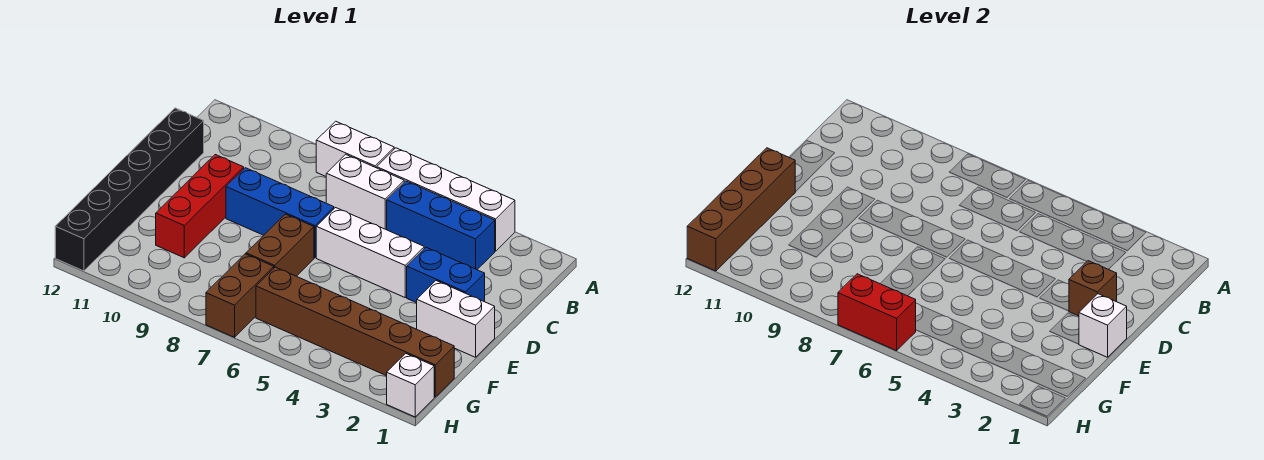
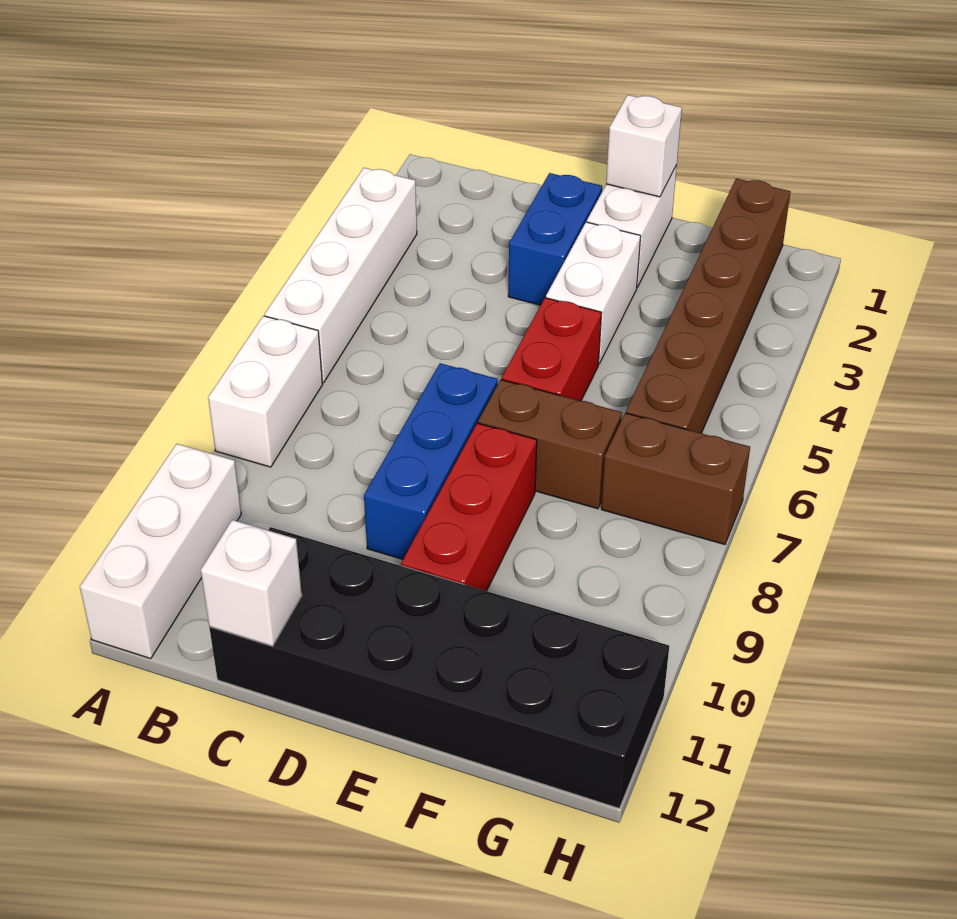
blue 1x3 brick [387,181,495,270] -> none
white 1x2 brick [326,154,404,230] -> white 1x2 brick moved to [546,222,641,364]
black 1x6 brick [55,108,204,271] -> black 2x6 brick [209,527,669,808]
brown 1x1 brick [1069,261,1117,316] -> none
white 1x3 brick [316,208,424,297] -> white 1x3 brick moved to [80,444,241,659]
red 1x3 brick [156,155,244,258] -> red 1x3 brick turned to [401,423,537,591]
brown 1x4 brick [687,148,795,271] -> none
white 1x1 brick [387,354,434,417] -> white 1x1 brick moved to [201,520,302,646]
red 1x2 brick [838,274,916,351] -> red 1x2 brick moved to [502,298,602,401]

